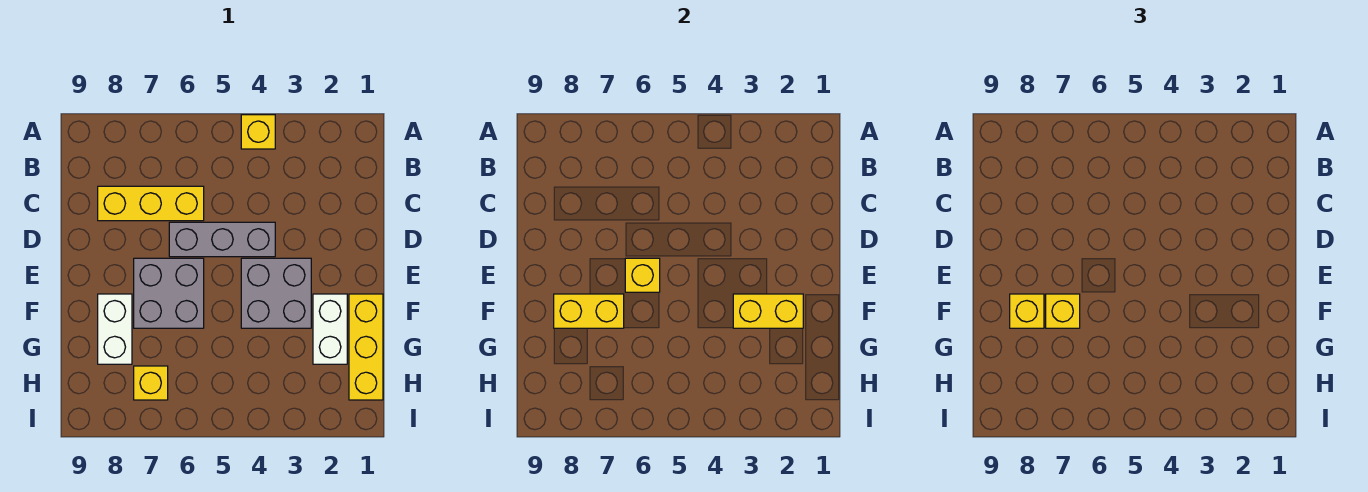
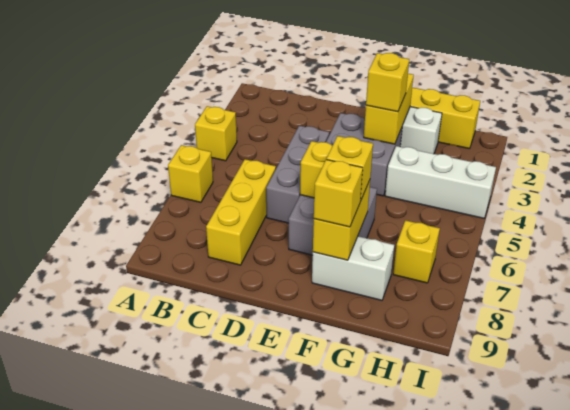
none -> yellow 1x1 brick [168,145,213,202]
none -> yellow 1x1 brick [366,53,409,112]
none -> white 1x3 brick [385,146,496,218]

